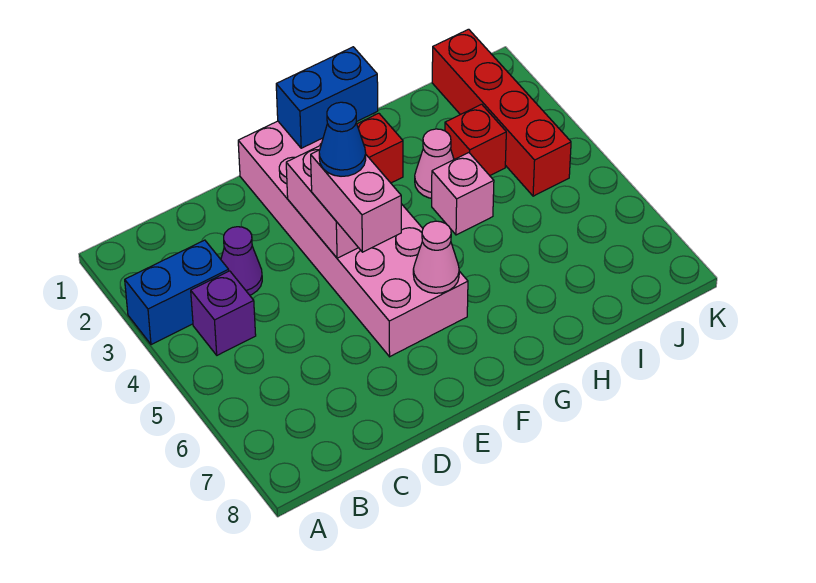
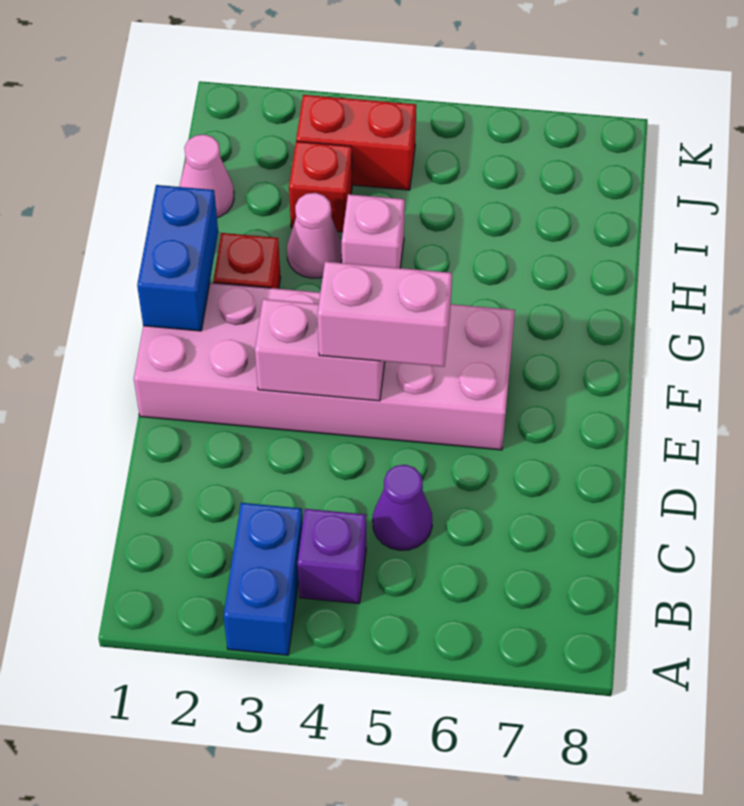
purple 1x1 cone [221,227,262,295] -> purple 1x1 cone moved to [373,465,432,550]
blue 1x1 cone [319,102,366,176] -> none
pink 1x1 cone [413,221,459,293] -> pink 1x1 cone moved to [179,134,234,218]
red 1x4 brick [432,29,571,196] -> red 1x2 brick [296,95,416,190]

